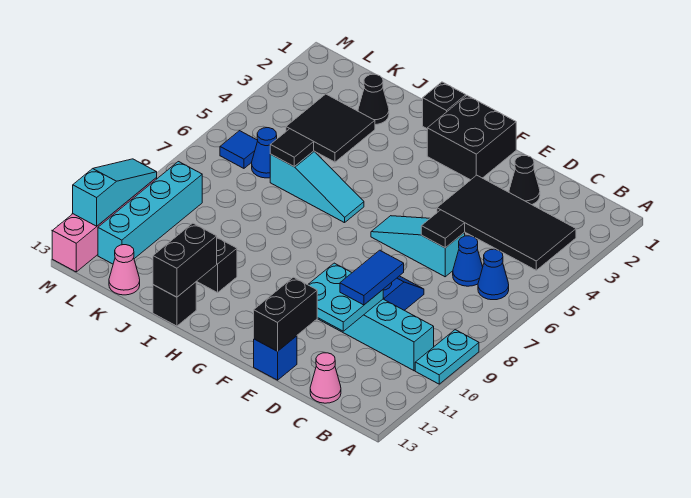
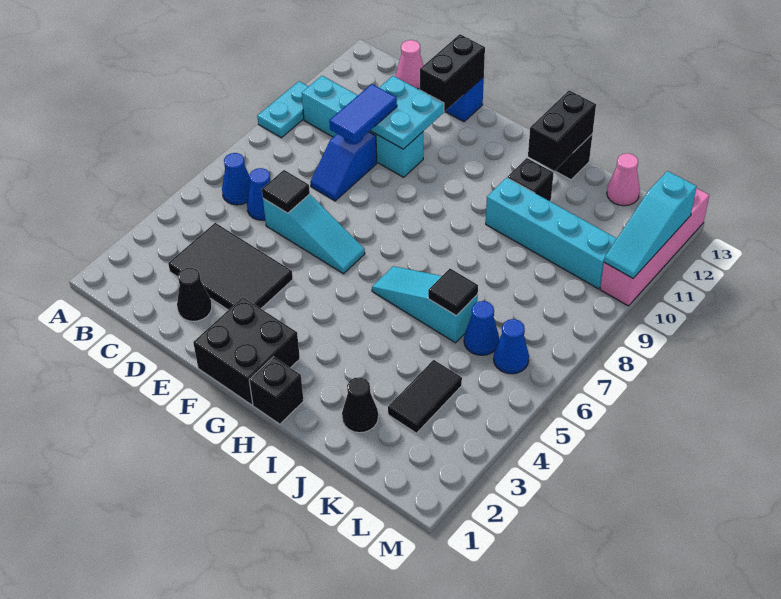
black 2x4 tile [437,175,576,270] -> black 2x3 tile [168,223,293,310]
black 2x2 tile [286,94,375,162] -> black 1x2 tile [388,360,462,433]
blue 1x1 tile [220,131,258,168] -> blue 1x1 cone [493,319,529,374]
cyan 1x4 brick [98,162,202,264] -> cyan 1x4 brick turned to [486,178,617,289]

